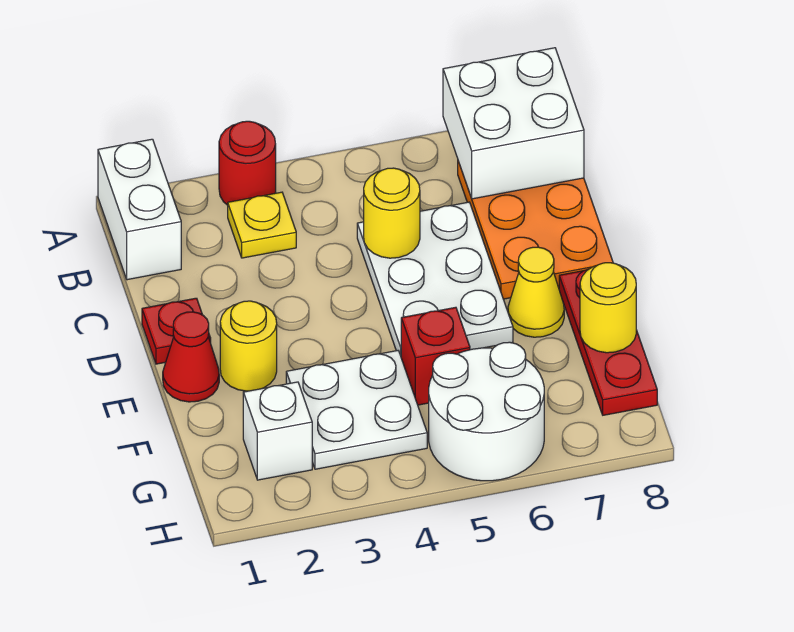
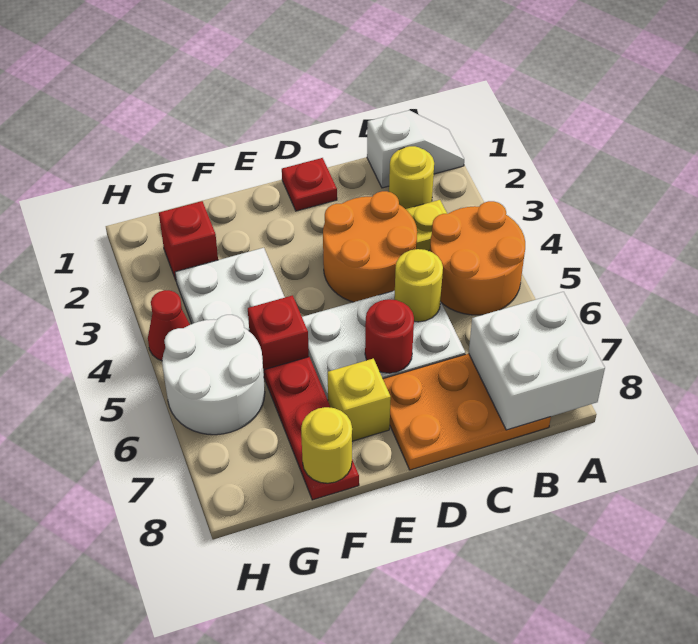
white 1x2 brick [98,139,181,280] -> white 1x2 slope [367,110,464,188]
red 1x1 round brick [219,121,276,205] -> red 1x1 round brick moved to [365,299,414,373]
none -> orange 2x2 round brick [430,201,525,315]
none -> orange 2x2 round brick [323,191,417,302]
red 1x1 cone [163,312,219,402] -> red 1x1 cone moved to [148,290,190,361]
yellow 1x1 round brick [220,301,277,391] -> yellow 1x1 round brick moved to [389,146,434,209]
yellow 1x1 cone [508,247,564,337] -> yellow 1x1 brick [328,358,391,441]
red 1x3 plate [559,270,657,415] -> red 1x3 plate turned to [265,357,359,500]
white 1x1 brick [243,382,312,480] -> red 1x1 brick [159,201,218,280]

